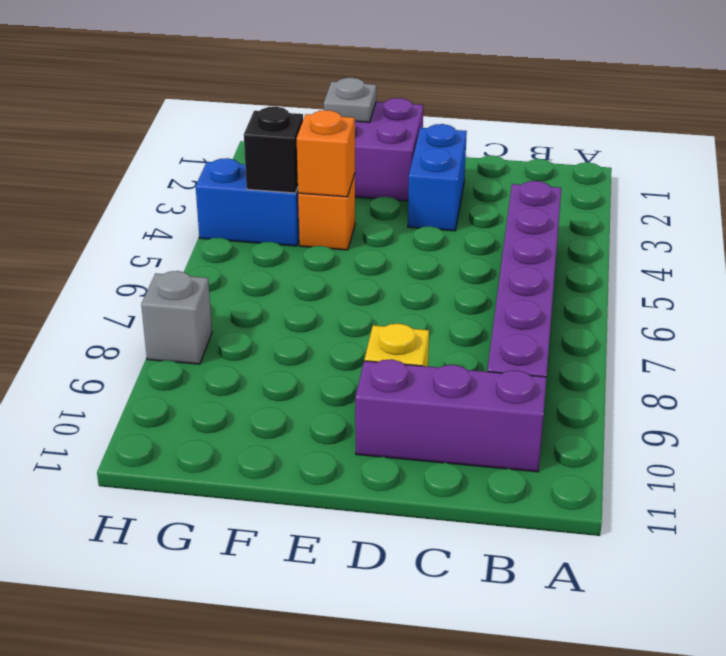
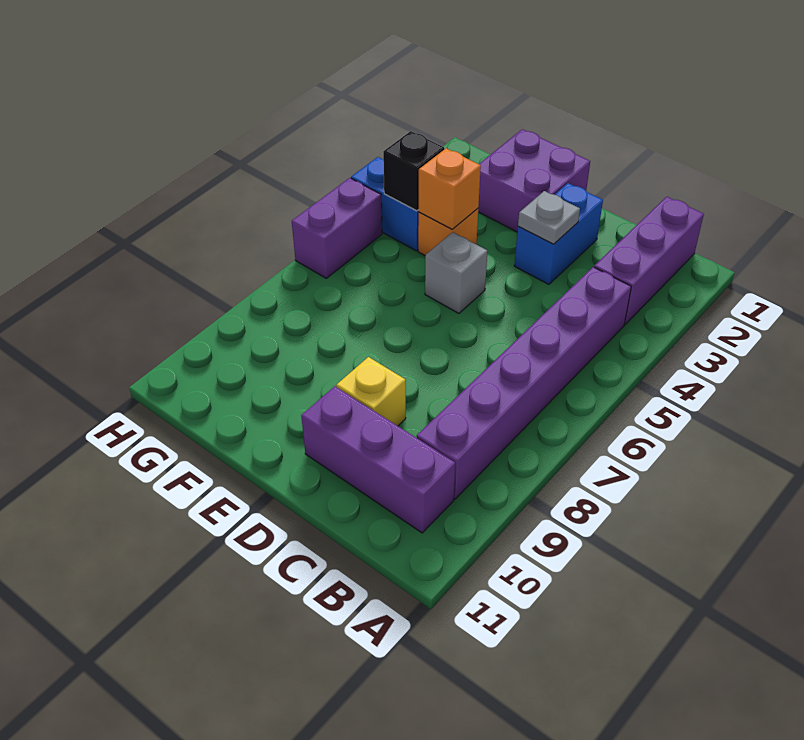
none -> purple 1x3 brick [594,197,704,325]
grey 1x1 plate [324,78,376,122] -> grey 1x1 plate moved to [518,191,580,244]
none -> purple 1x2 brick [292,178,382,278]
grey 1x1 brick [141,271,212,364] -> grey 1x1 brick moved to [425,232,487,313]

